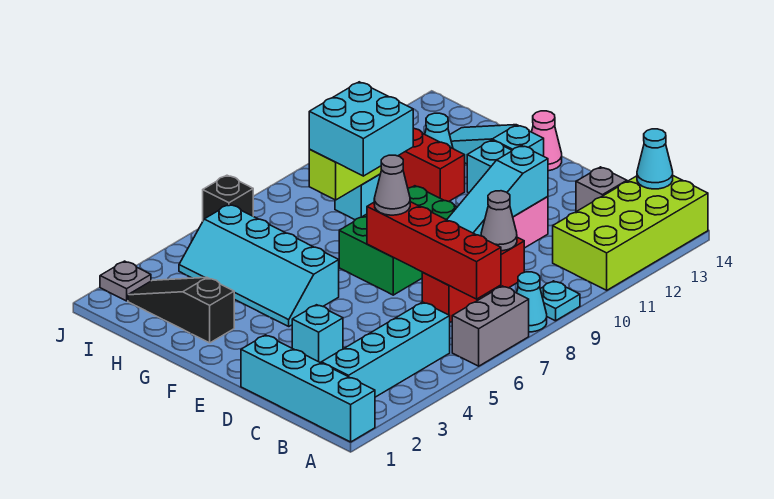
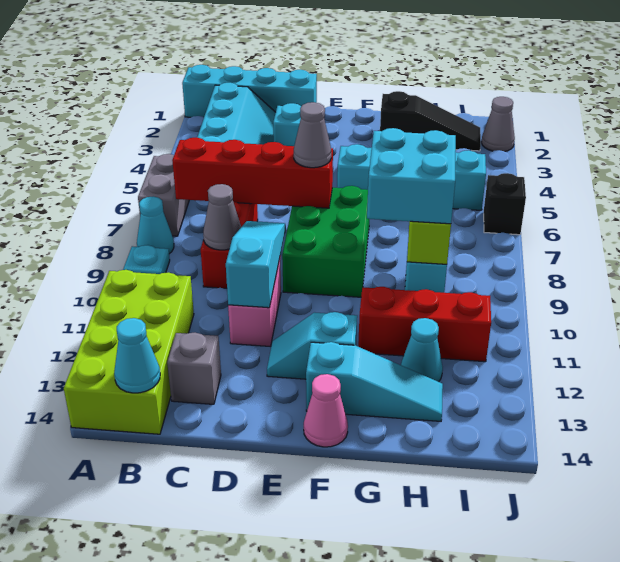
grey 1x1 plate [100,261,151,301] -> grey 1x1 cone [481,97,515,151]

